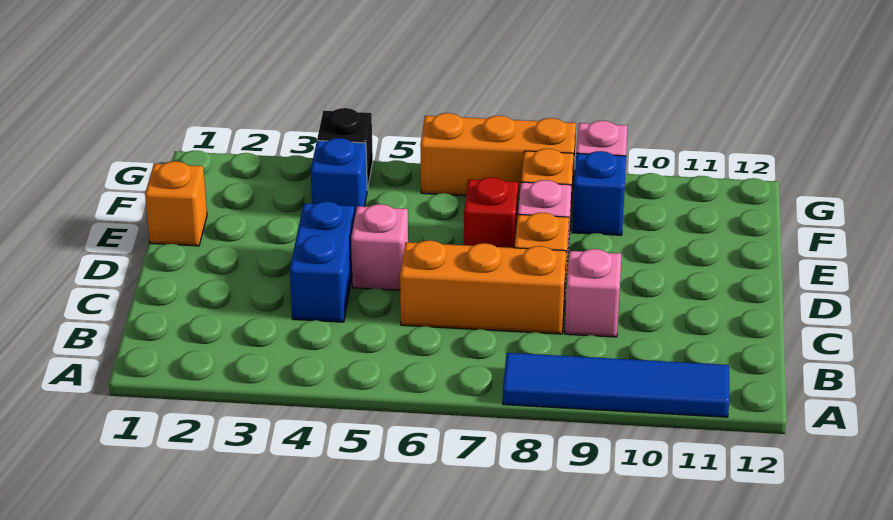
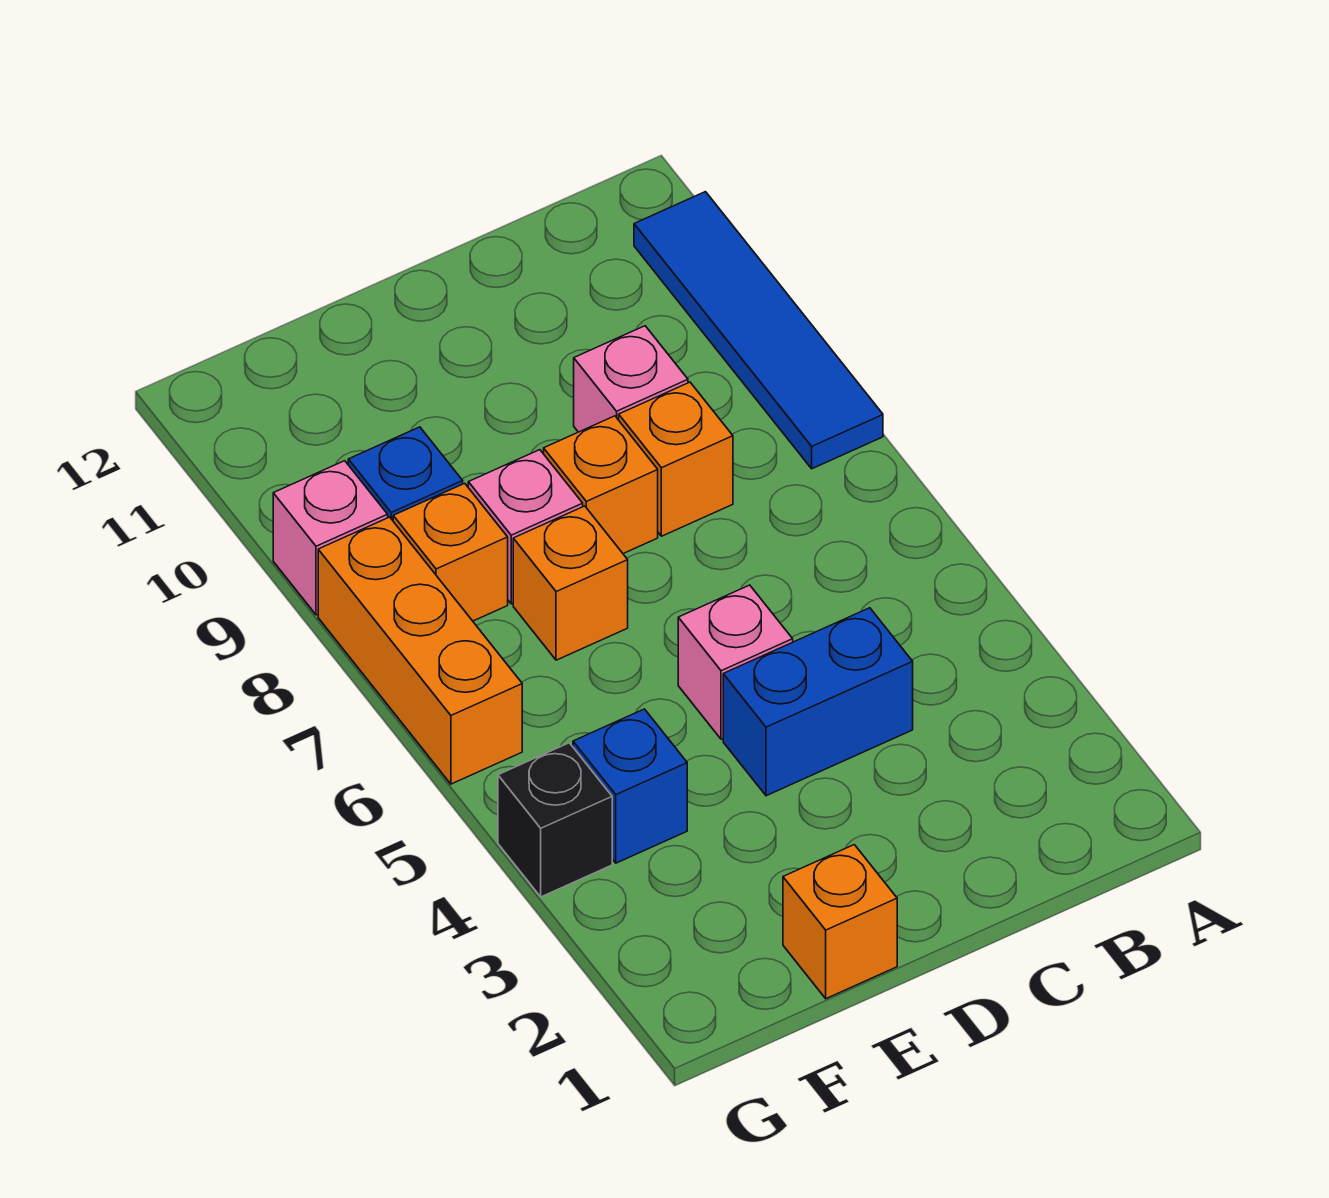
orange 1x3 brick [400,240,566,334] -> orange 1x1 brick [619,382,733,536]
red 1x1 brick [464,177,518,248] -> orange 1x1 brick [513,506,628,660]

